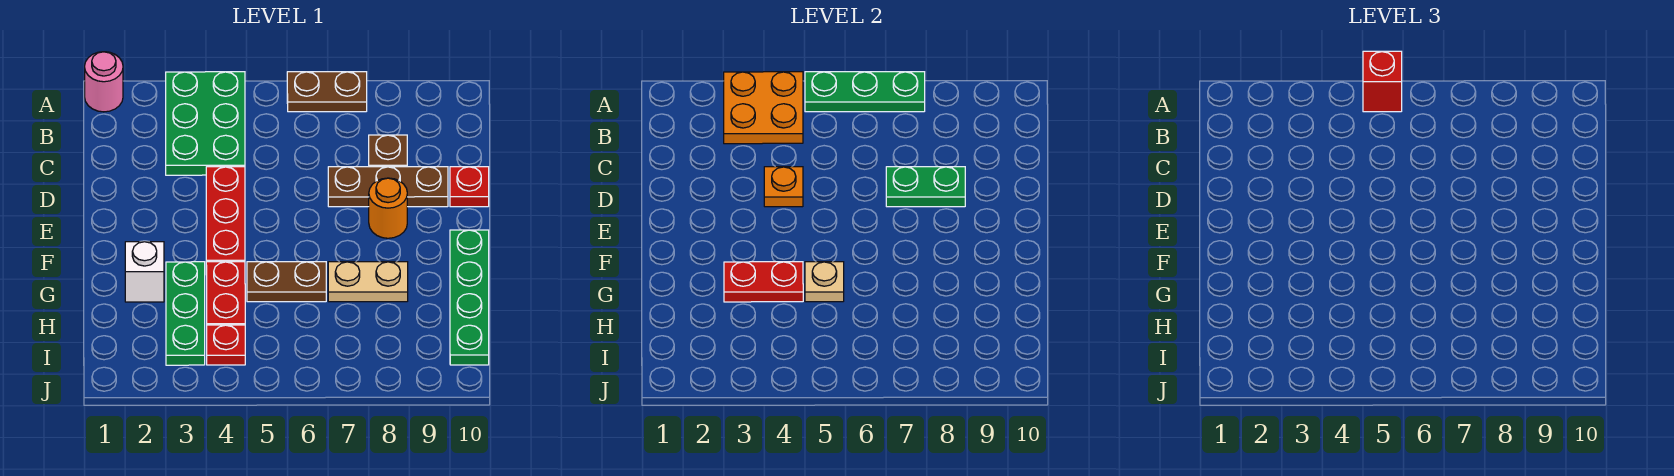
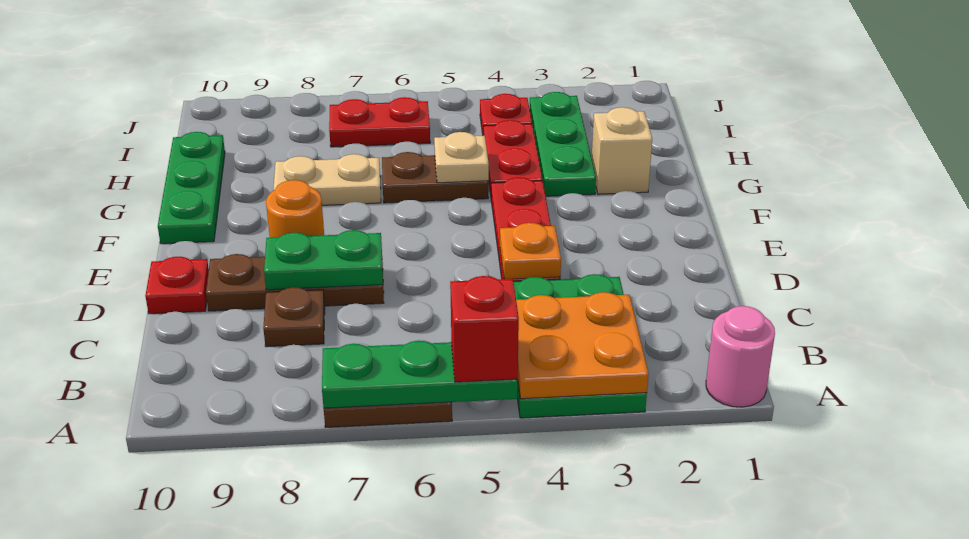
green 1x4 plate [450,230,489,365] -> green 1x3 plate [158,132,225,244]
white 1x1 brick [125,242,164,302] -> tan 1x1 brick [592,107,652,194]
red 1x2 plate [724,262,803,302] -> red 1x2 plate moved to [329,97,430,147]

